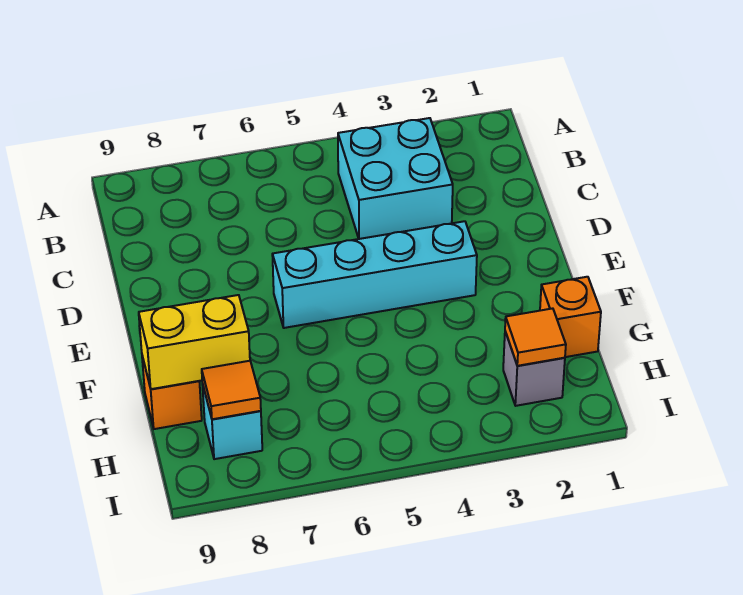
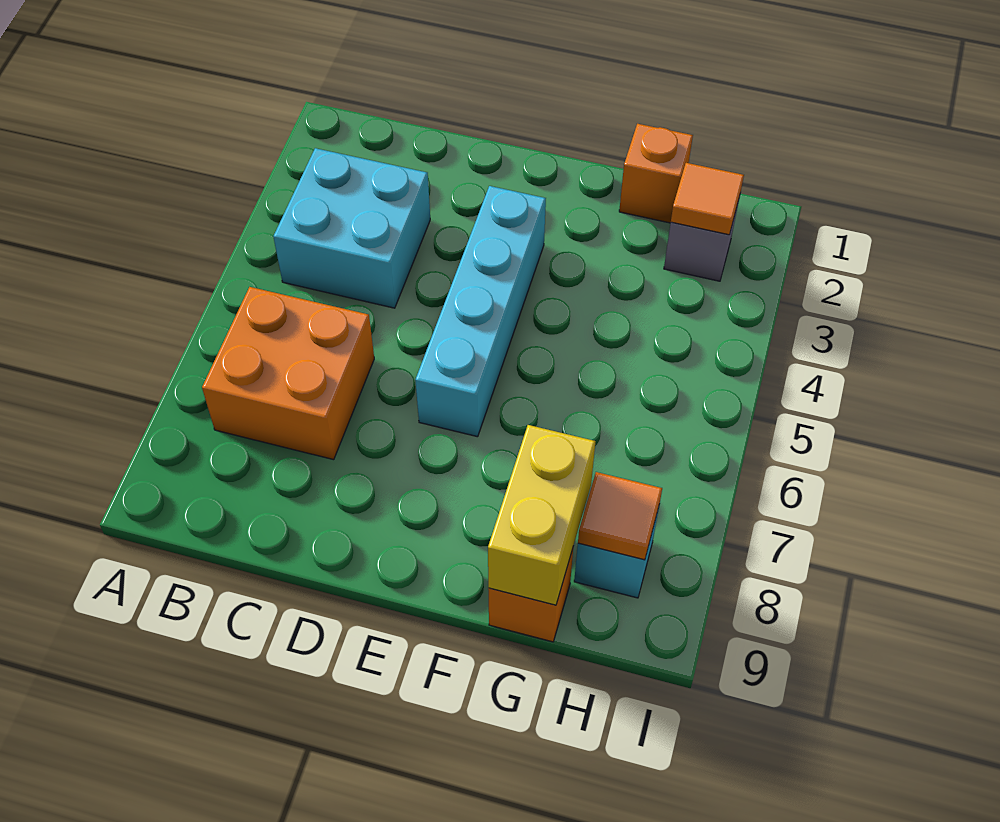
none -> orange 2x2 brick [202,287,374,460]

